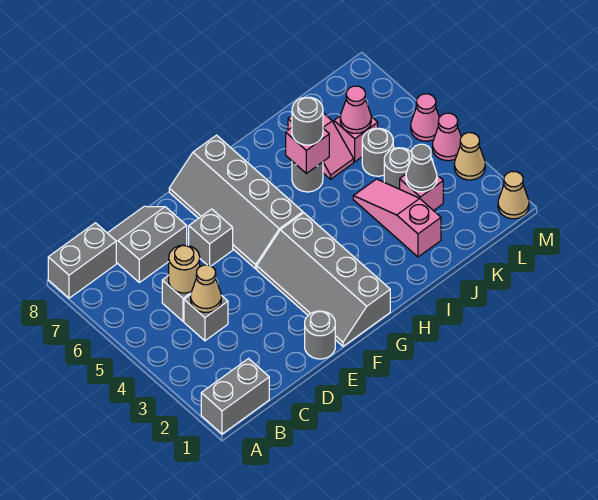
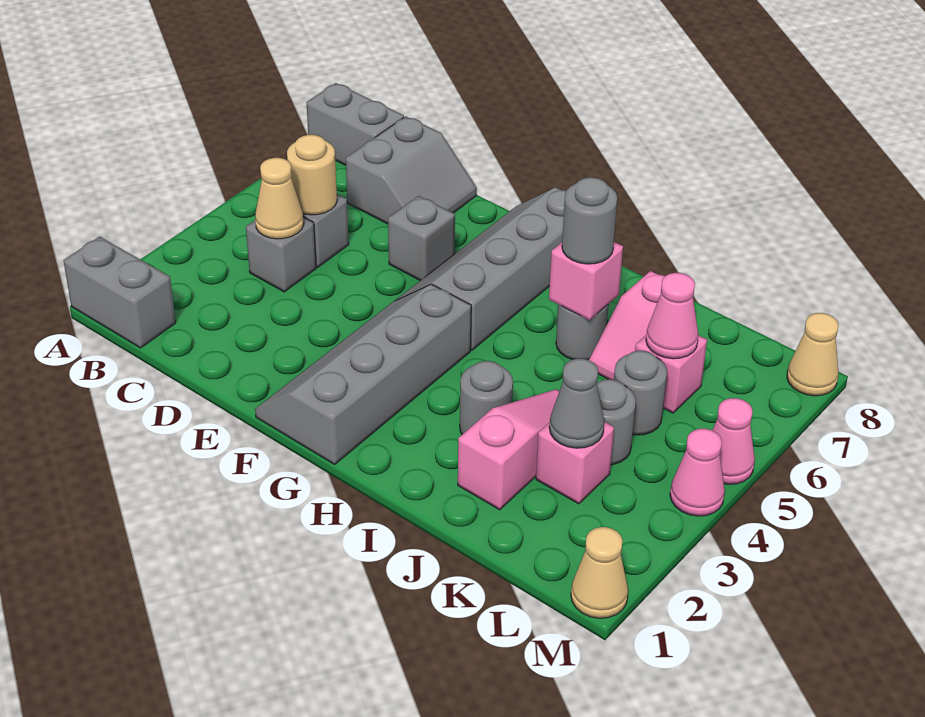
grey 2x2 slope [108,206,187,282] -> grey 2x2 slope turned to [346,116,477,224]
grey 1x1 round brick [305,311,335,359] -> grey 1x1 round brick moved to [460,361,513,434]
tan 1x1 cone [454,133,485,180] -> tan 1x1 cone moved to [787,313,838,396]

